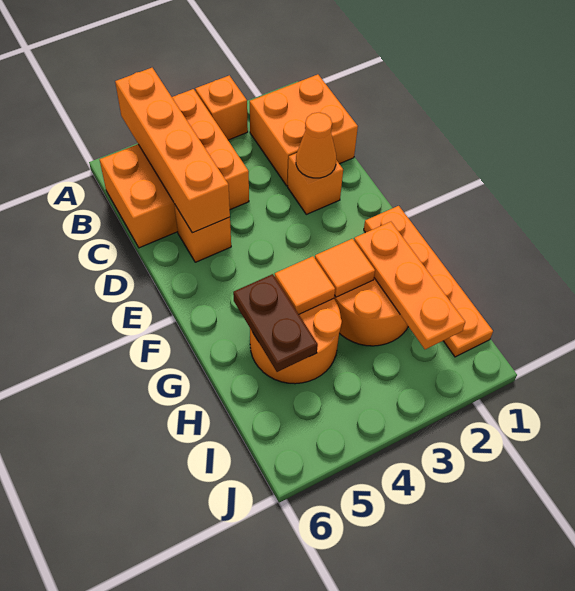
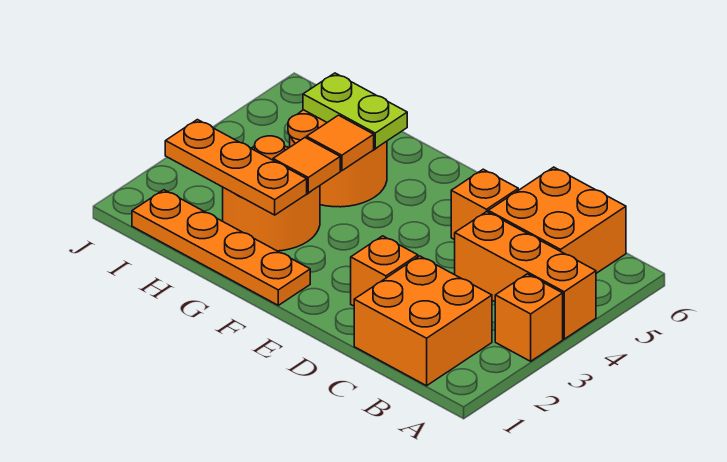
orange 1x4 brick [115,68,230,233] -> none
orange 1x1 cone [296,112,336,178] -> none
brown 1x2 plate [233,274,318,372] -> lime 1x2 plate [303,73,407,149]

